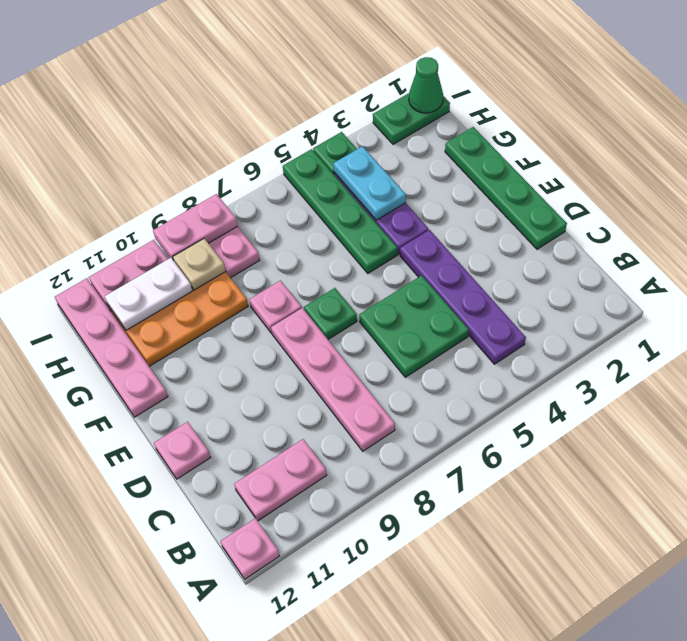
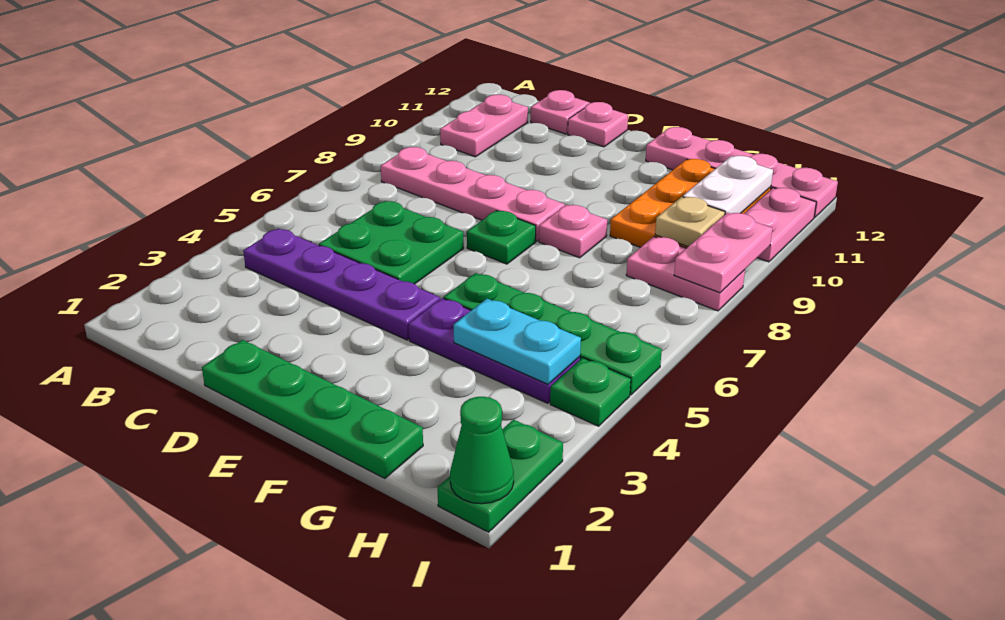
pink 1x1 plate [221,518,279,579] -> pink 1x1 plate moved to [531,90,590,134]

